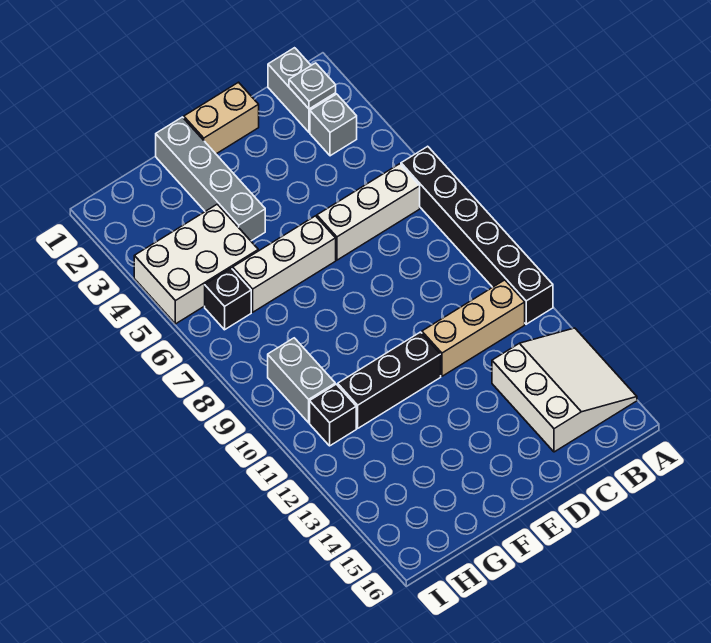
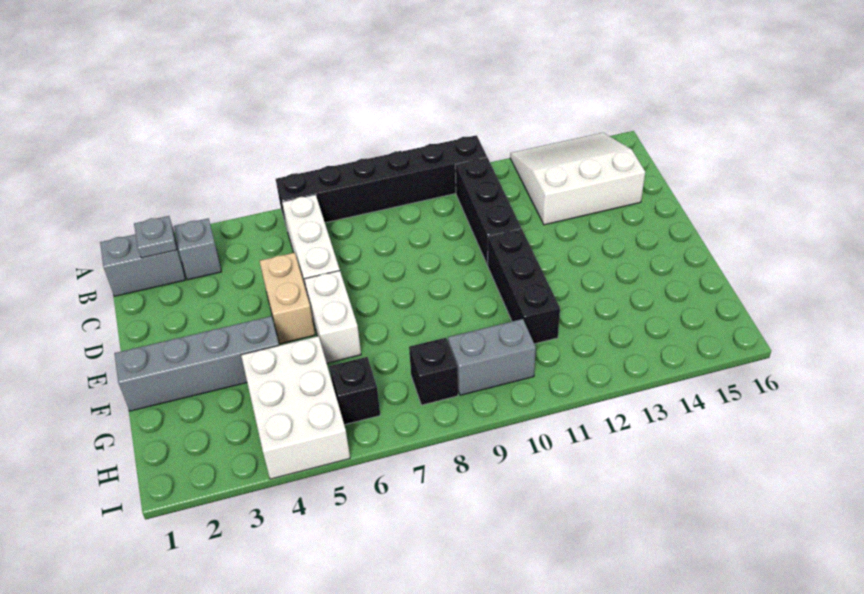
tan 1x3 brick [422,280,525,376] -> black 1x3 brick [455,157,521,265]
tan 1x2 brick [184,82,259,154] -> tan 1x2 brick moved to [260,253,315,344]
white 1x3 brick [233,216,336,312] -> white 1x2 brick [304,271,361,363]
black 1x1 brick [310,384,356,446] -> black 1x1 brick moved to [409,338,458,405]

